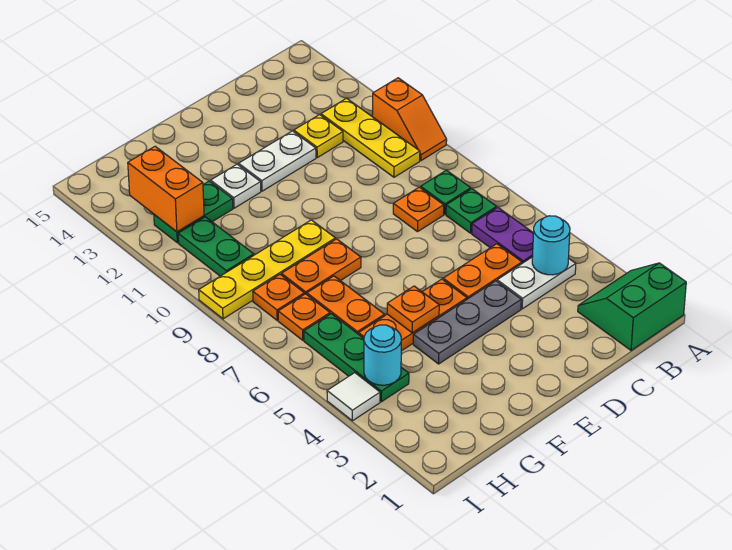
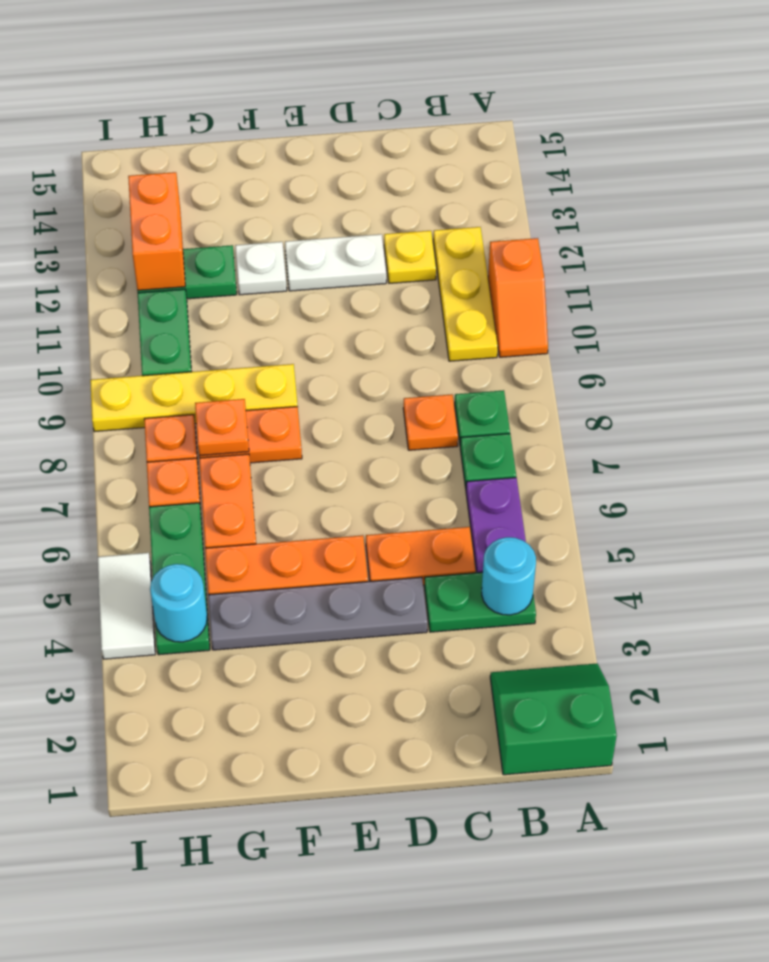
white 1x2 plate [497,257,576,309] -> green 1x2 plate [424,572,536,632]
grey 1x3 plate [413,281,521,364] -> grey 1x4 plate [208,577,427,650]
orange 1x1 plate [387,286,439,333] -> orange 1x1 plate moved to [195,399,249,456]
white 1x1 tile [327,373,380,421] -> white 1x2 tile [98,553,155,659]

